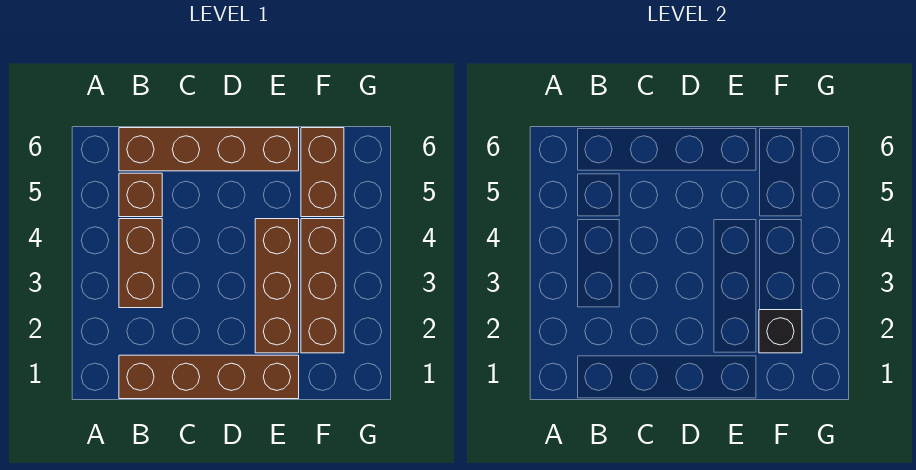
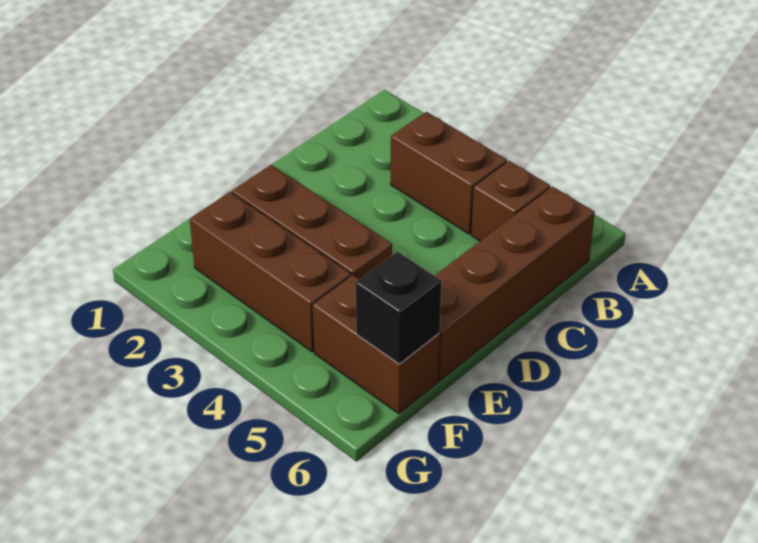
brown 1x4 brick [119,355,299,399] -> none
black 1x1 brick [759,310,802,353] -> black 1x1 brick moved to [356,252,442,364]

